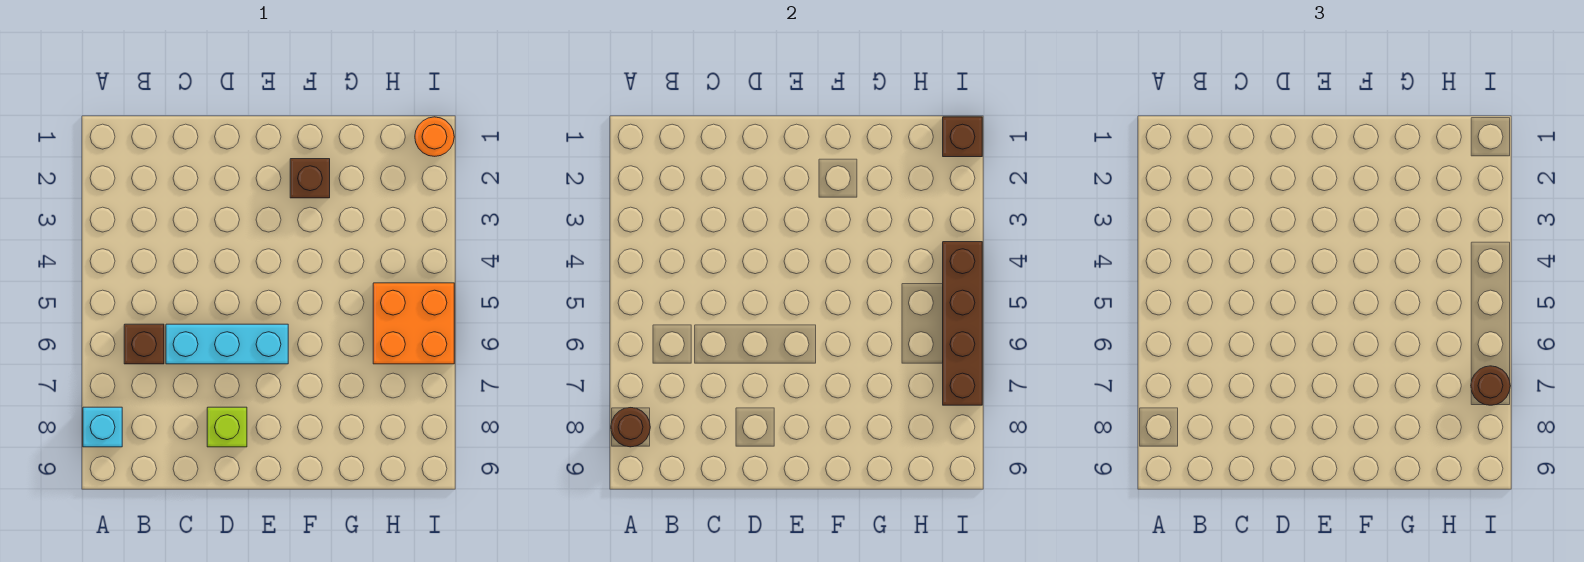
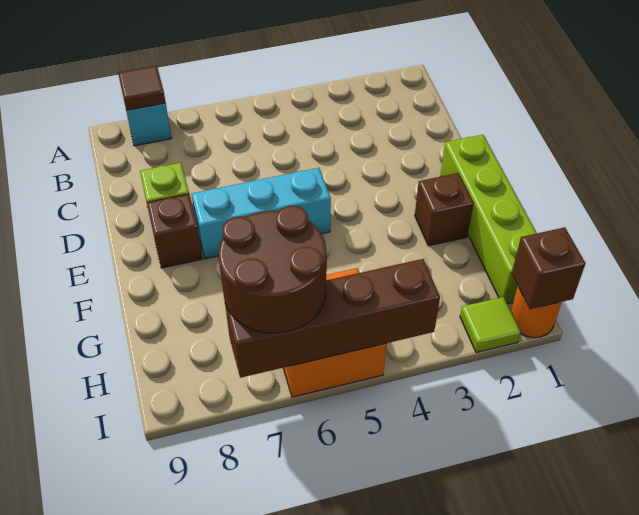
brown 1x1 round brick [611,408,650,447] -> brown 1x1 tile [118,66,166,110]
brown 1x1 brick [124,324,164,364] -> brown 1x1 brick moved to [147,194,203,268]
cyan 1x3 brick [166,324,288,364] -> cyan 1x3 brick turned to [192,168,331,259]
none -> lime 1x4 brick [440,135,537,304]
none -> lime 1x1 tile [460,297,521,353]
brown 1x1 round brick [1471,366,1510,405] -> brown 2x2 round brick [218,206,327,333]

